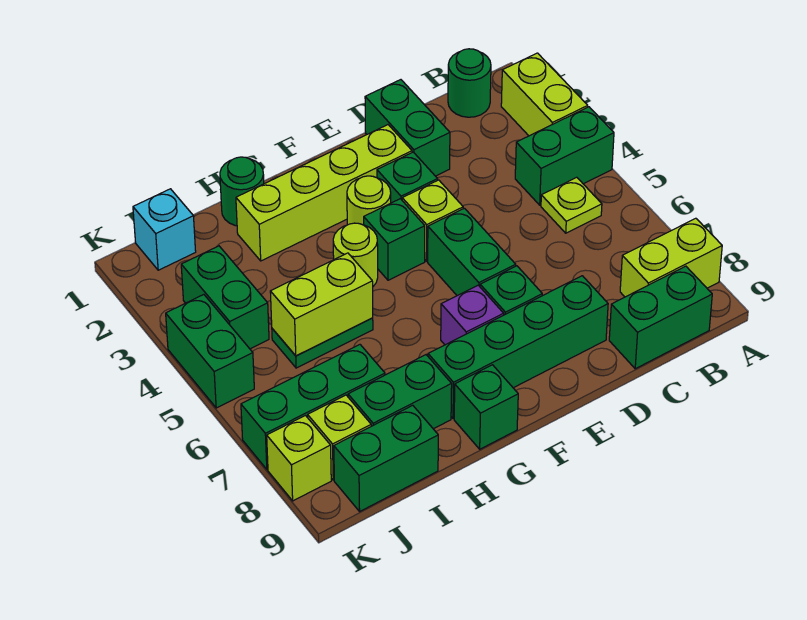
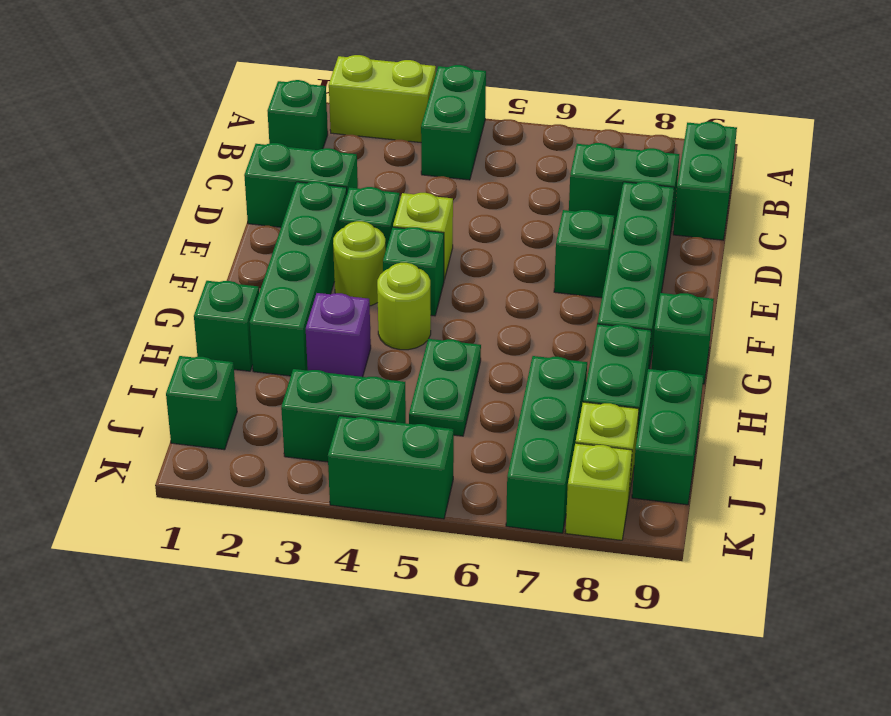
lime 1x2 brick [620,218,722,297] -> none
green 1x1 round brick [448,49,491,117] -> green 1x1 brick [267,80,328,150]
lime 1x1 plate [541,177,602,233] -> none
lime 1x4 brick [236,125,412,261] -> green 1x4 brick [250,181,347,376]
green 1x2 brick [428,208,516,296] -> green 1x2 brick moved to [569,143,679,230]
purple 1x1 brick [441,285,504,345] -> purple 1x1 brick moved to [306,293,371,377]
green 1x1 round brick [220,157,264,226] -> green 1x1 brick [194,281,259,371]
lime 1x2 brick [270,253,373,356] -> none
cyan 1x1 brick [133,189,196,270] -> green 1x1 brick [166,356,237,450]

